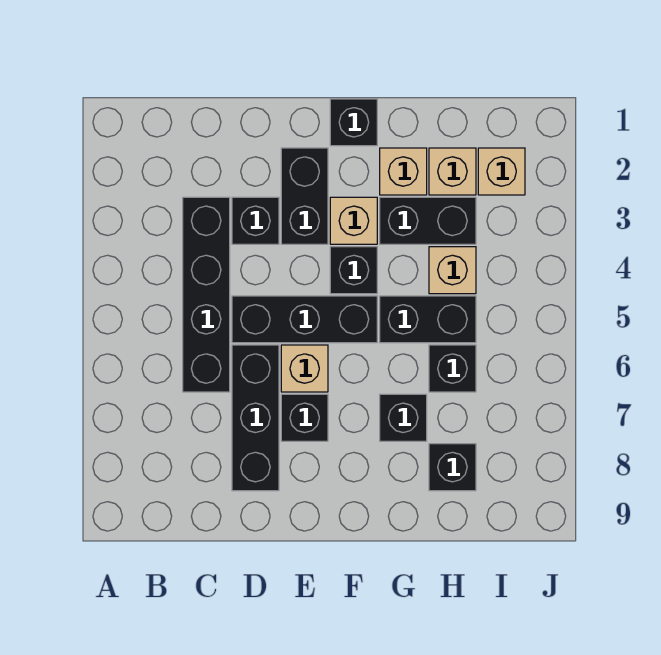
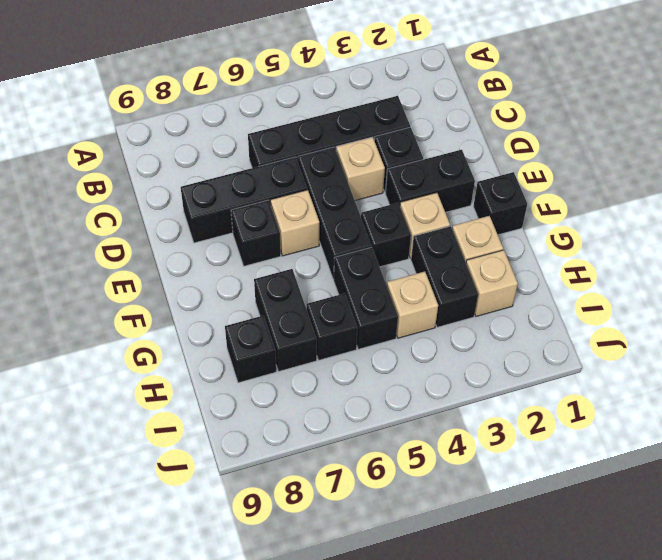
black 1x1 brick [380,394,427,441] -> black 1x2 brick [254,269,317,371]
tan 1x1 brick [478,148,525,195] -> tan 1x1 brick moved to [336,137,385,200]

